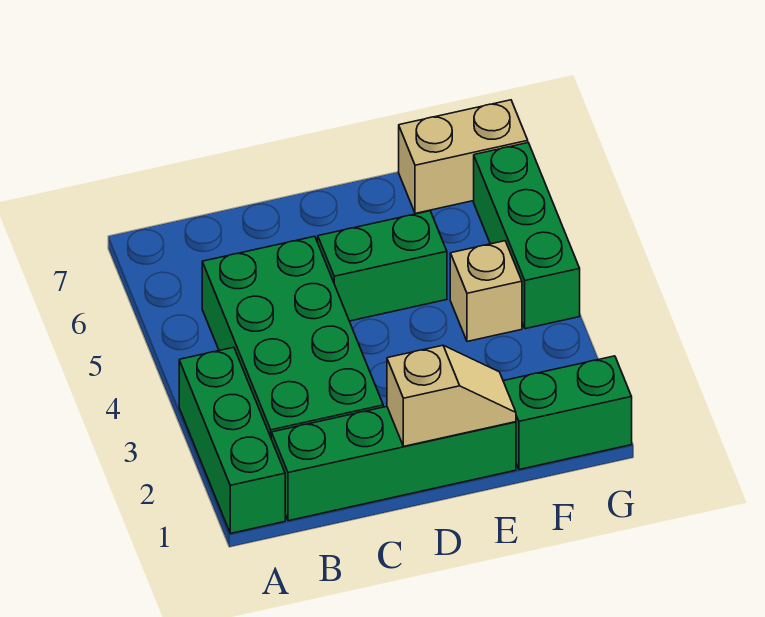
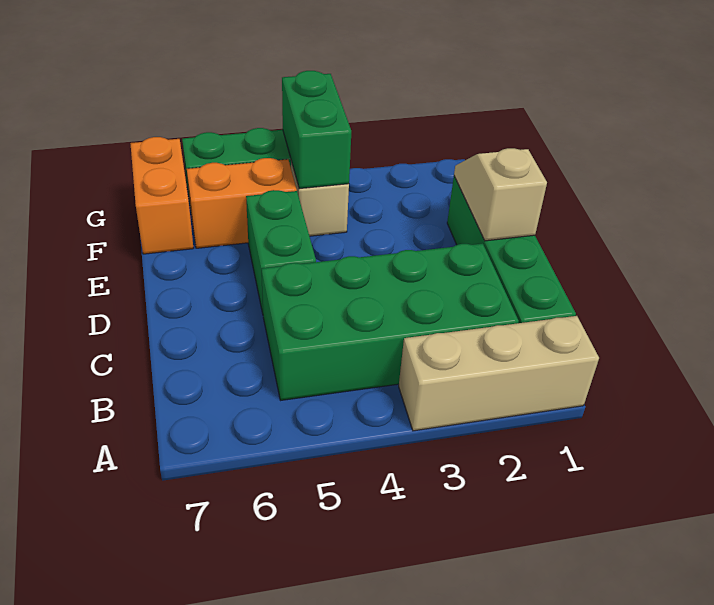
green 1x3 brick [179,347,285,533] -> tan 1x3 brick [399,316,599,431]
green 1x2 brick [503,356,632,470] -> green 1x2 brick moved to [282,71,351,189]
none -> orange 1x2 brick [187,158,297,248]
tan 1x2 brick [399,100,528,213] -> orange 1x2 brick [130,137,193,254]

